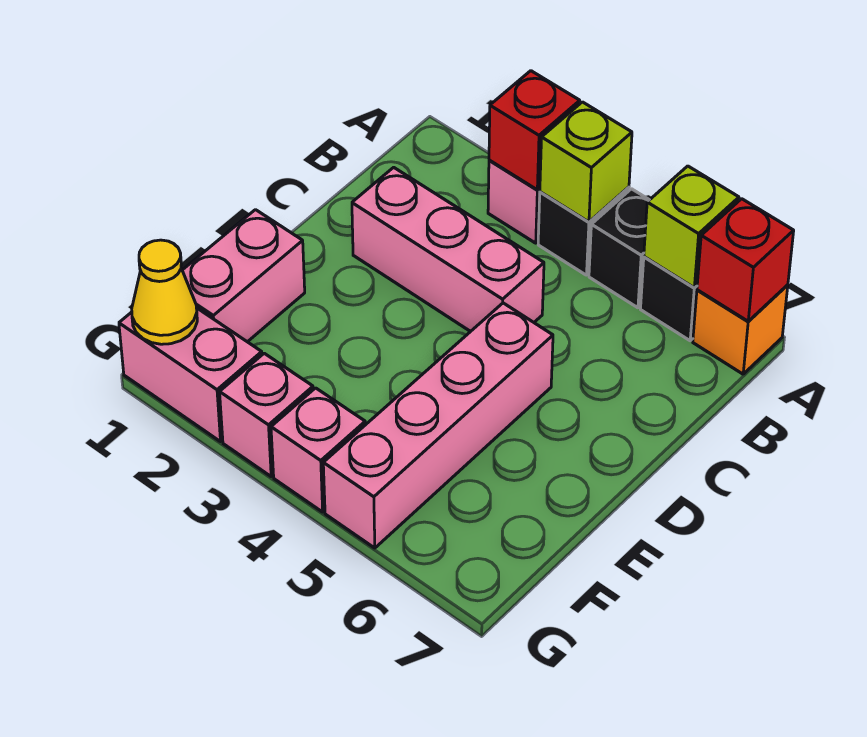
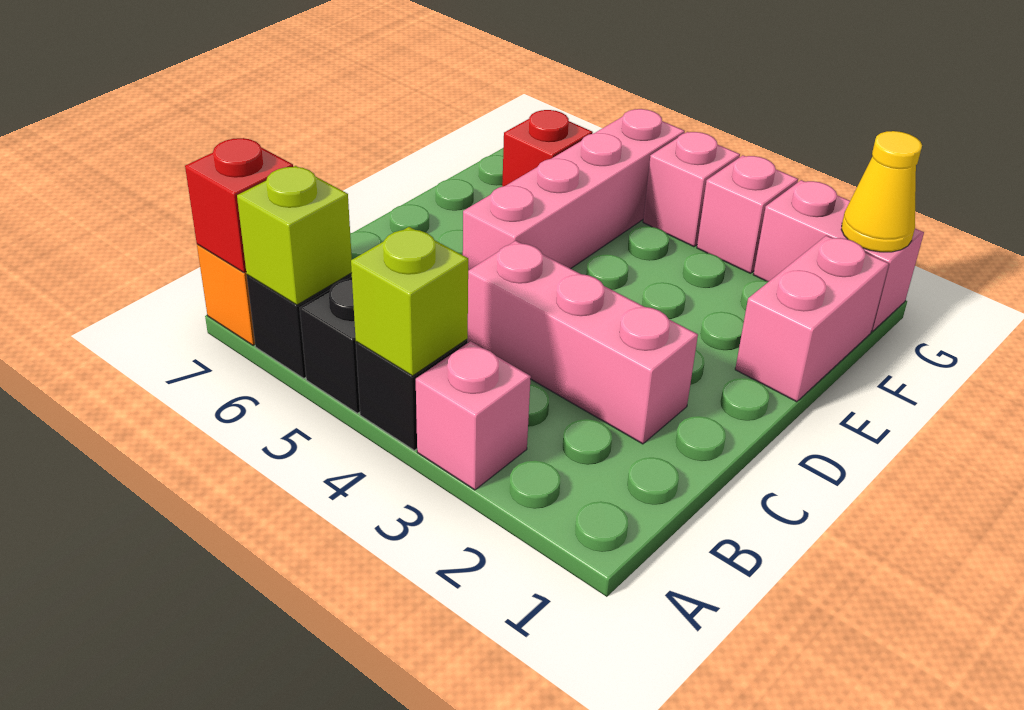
red 1x1 brick [489,71,580,190] -> red 1x1 brick moved to [502,110,593,186]

